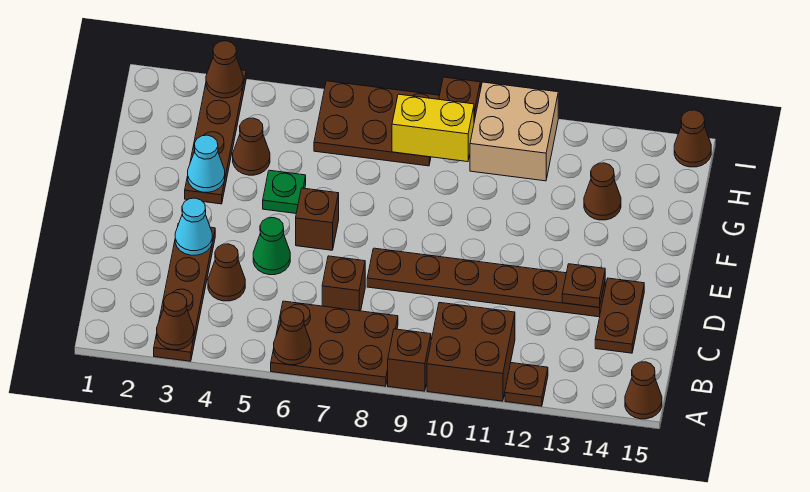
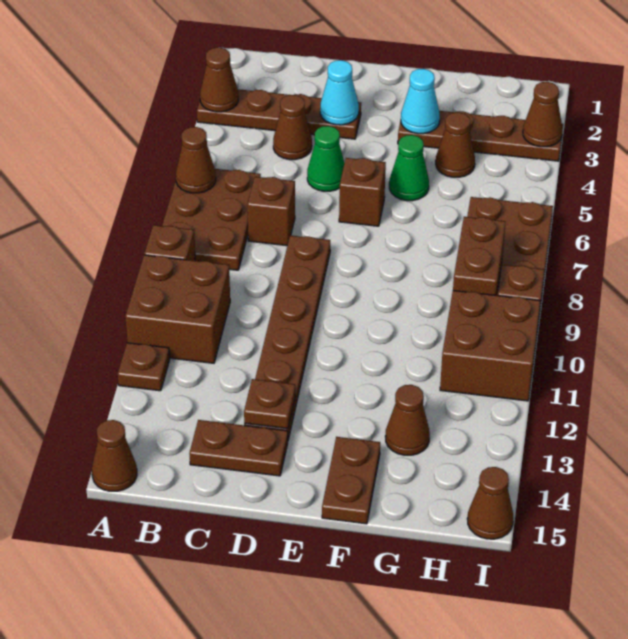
green 1x1 plate [263,170,306,213] -> green 1x1 cone [389,135,429,201]
none -> brown 1x2 plate [322,437,380,524]
yellow 1x2 brick [392,94,474,162] -> brown 1x2 brick [453,217,505,295]
tan 2x2 brick [470,82,558,181] -> brown 2x2 brick [440,290,541,401]

